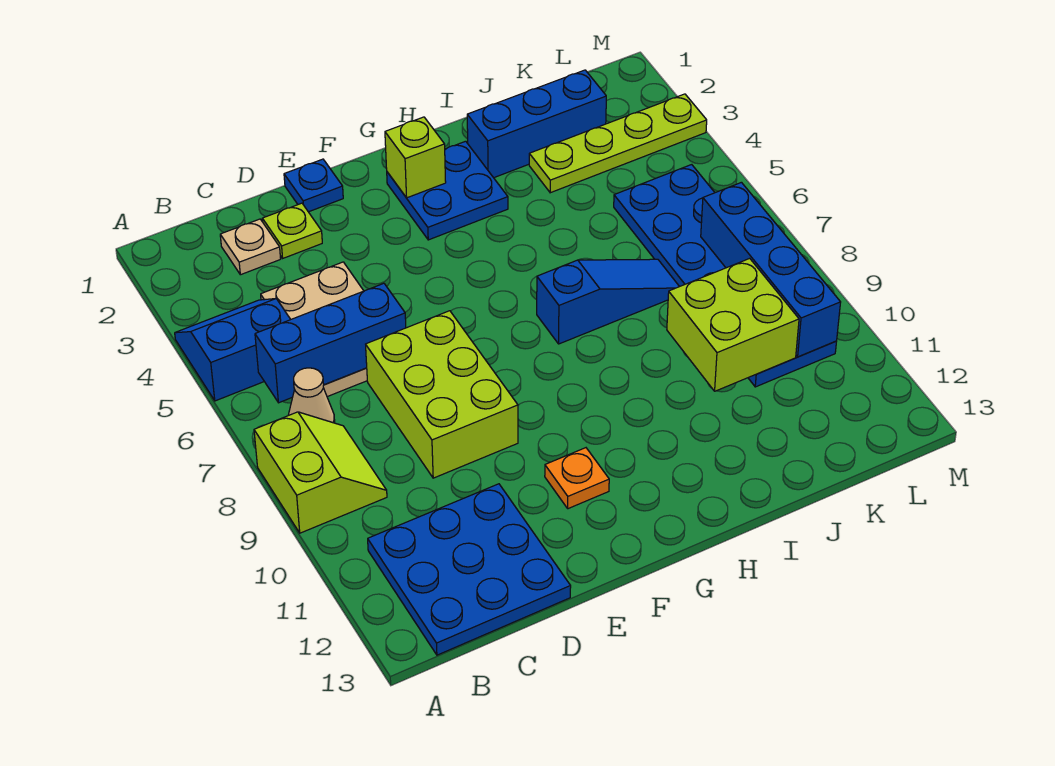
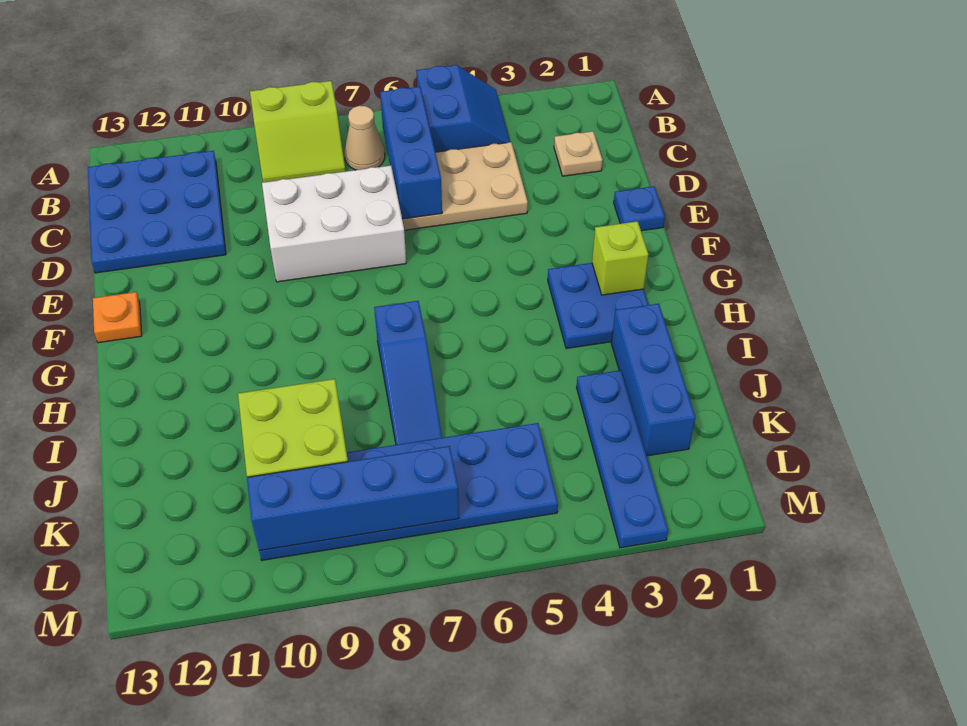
lime 1x1 plate [262,203,322,258] -> none
lime 2x3 brick [366,311,518,478] -> white 2x3 brick [262,166,406,282]
orange 1x1 plate [545,448,609,509] -> orange 1x1 plate moved to [93,292,142,343]
lime 1x4 plate [529,94,707,193] -> blue 1x4 plate [577,370,668,548]

